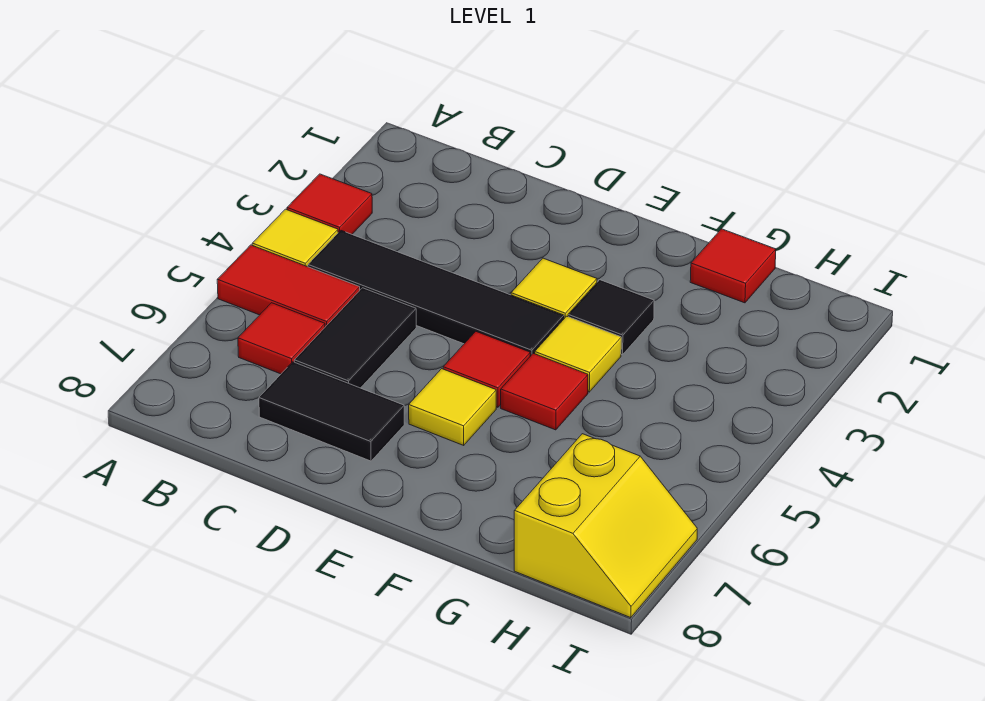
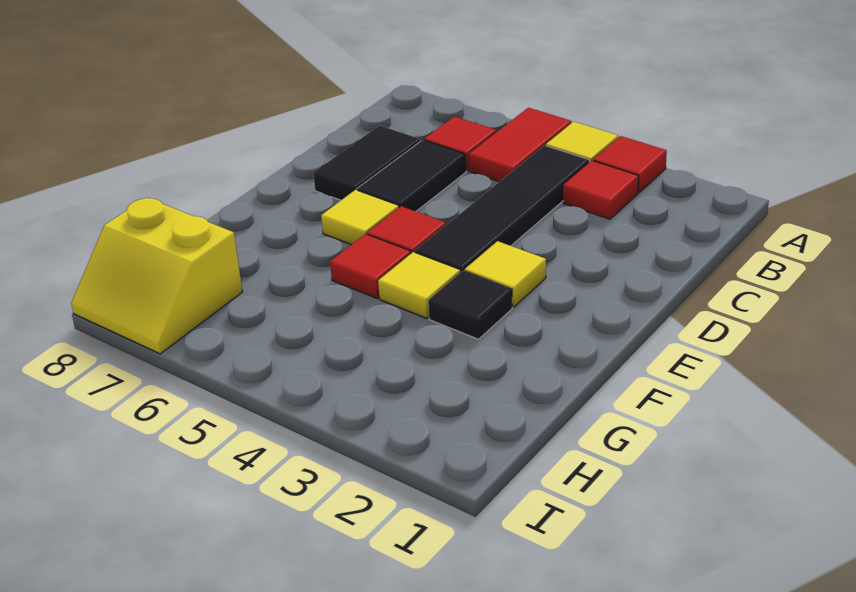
black 1x2 tile [294,288,416,388] -> black 1x2 tile turned to [357,140,466,211]
red 1x1 tile [690,229,776,303] -> red 1x1 tile moved to [563,161,639,219]

